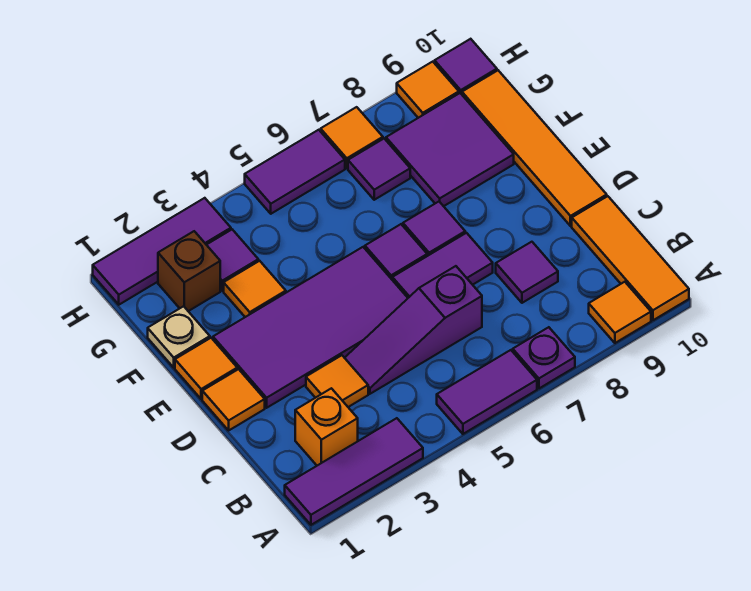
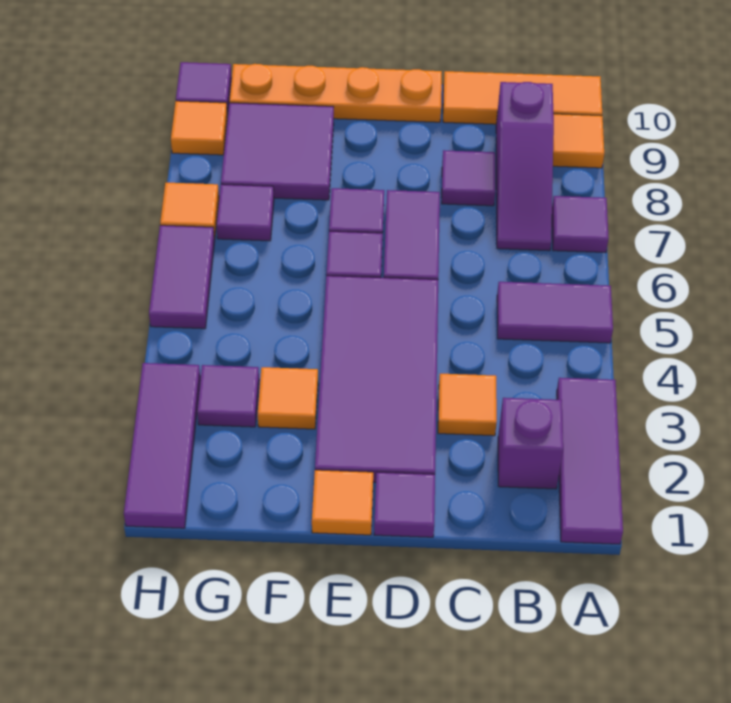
purple 1x2 tile [437,350,537,434] -> purple 1x2 tile turned to [497,282,613,343]
purple 1x1 plate [513,327,575,388] -> purple 1x1 tile [552,196,609,253]
orange 1x1 brick [295,388,358,466] -> purple 1x1 brick [498,398,563,489]
purple 1x3 slope [345,266,482,394] -> purple 1x3 slope moved to [496,82,554,251]
orange 1x1 tile [202,369,265,430] -> purple 1x1 tile [374,472,435,537]
orange 1x4 tile [462,70,607,226] -> orange 1x4 plate [229,64,442,122]
tan 1x1 plate [148,306,210,368] -> none
brown 1x1 brick [158,231,220,311] -> none

